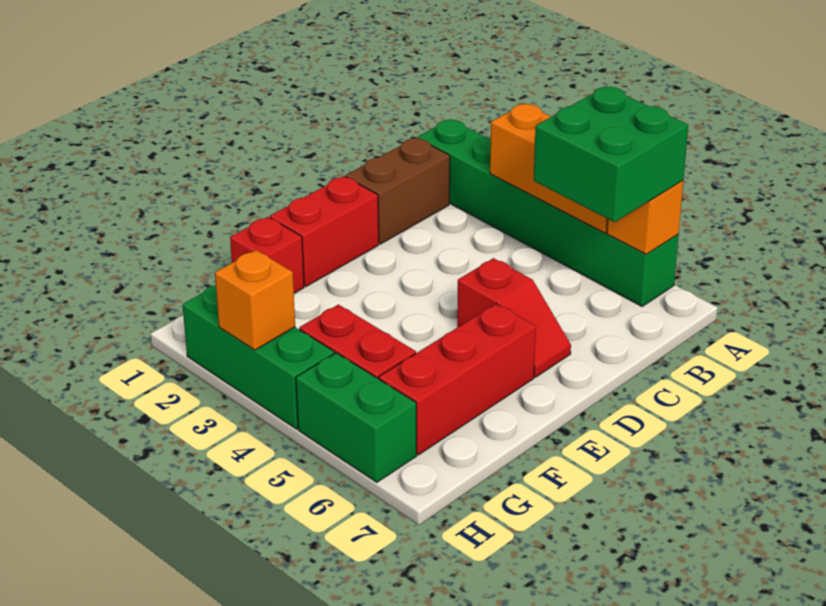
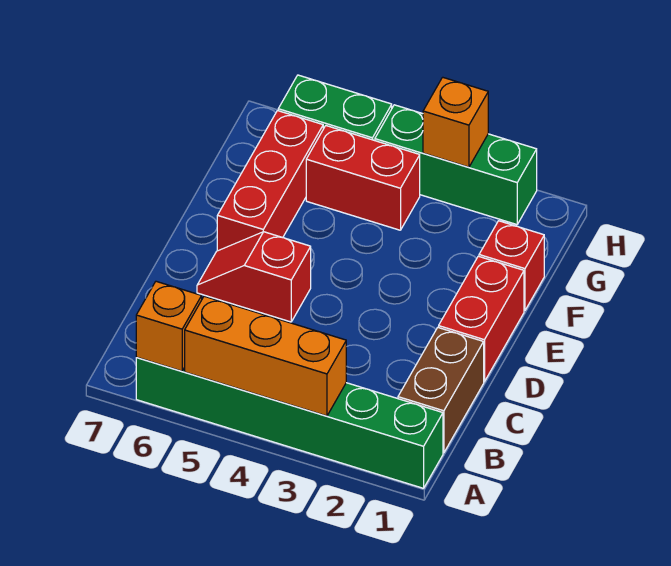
green 2x2 brick [534,87,688,222] -> none

